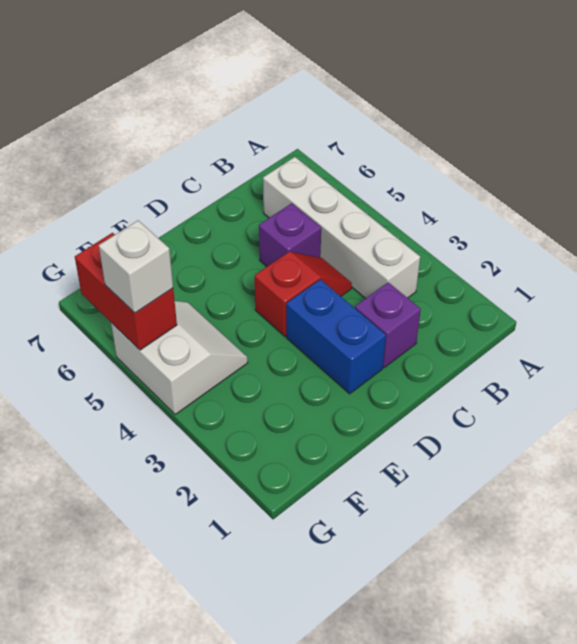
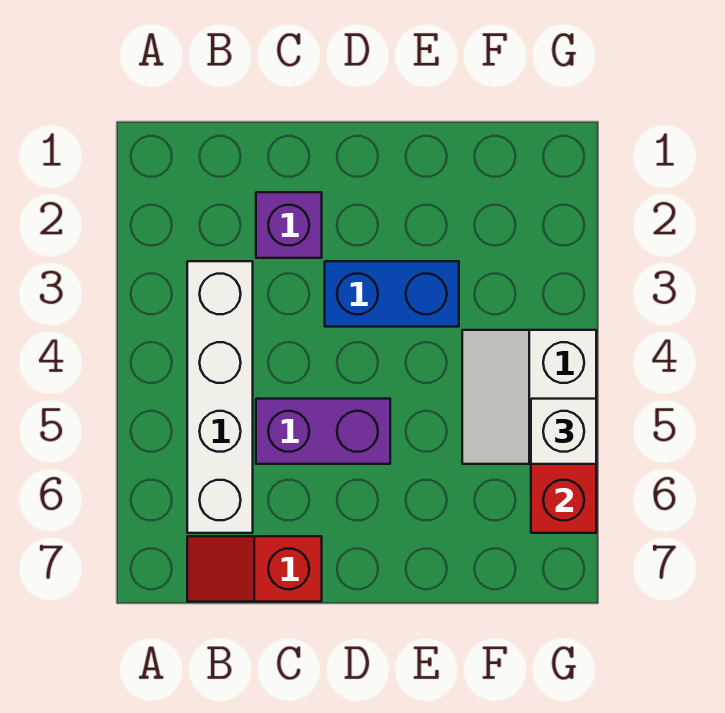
red 1x2 slope [255,252,352,336] -> red 1x2 slope moved to [187,536,322,602]
purple 1x1 brick [259,203,321,266] -> purple 1x2 brick [256,399,390,464]
blue 1x2 brick [286,279,386,394] -> blue 1x2 brick turned to [325,261,459,327]

